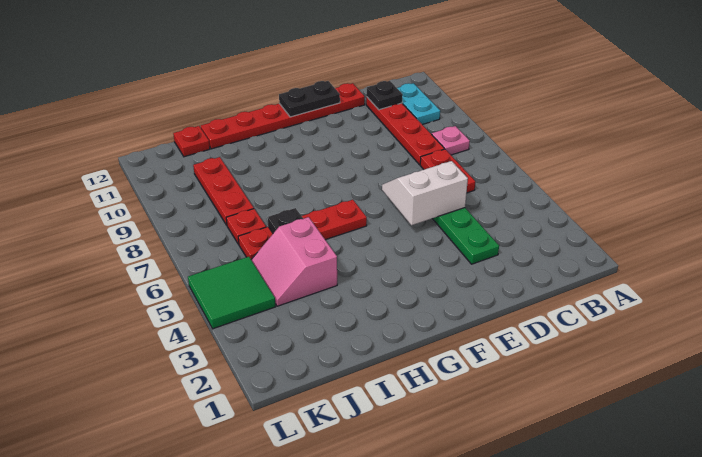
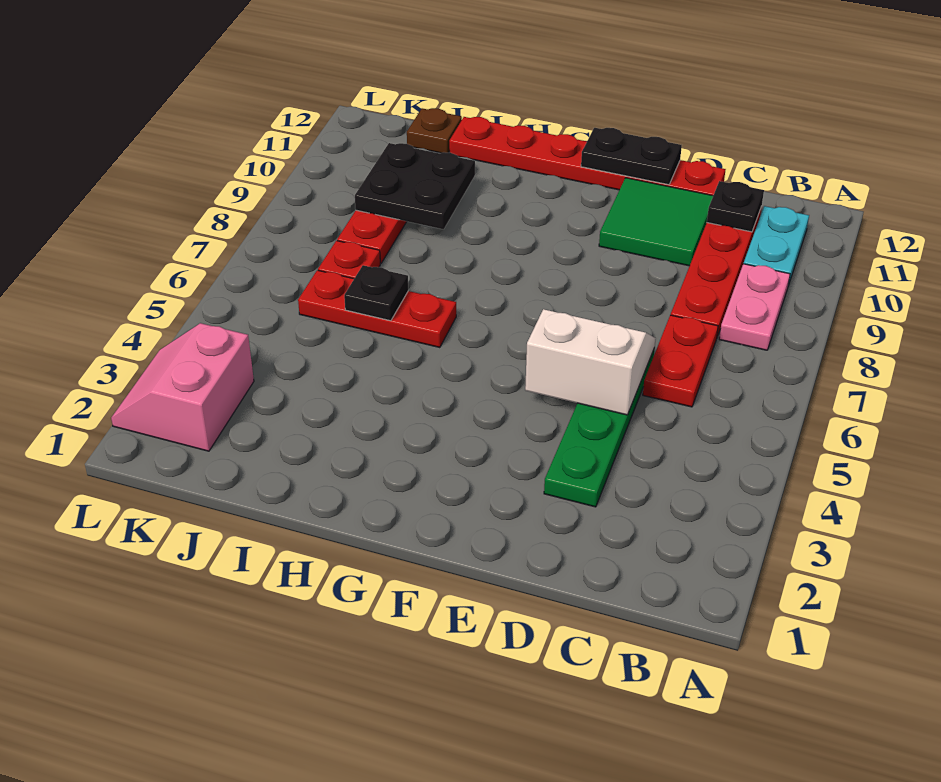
pink 1x1 plate [432,126,470,155] -> pink 1x2 plate [719,264,790,350]
red 1x4 plate [238,200,367,259] -> red 1x3 plate [298,270,456,348]
pink 2x2 slope [251,217,337,306] -> pink 2x2 slope moved to [111,323,254,451]
none -> black 2x2 plate [355,143,475,229]
red 1x1 plate [173,126,210,157] -> brown 1x1 plate [407,108,462,153]
green 2x2 tile [188,257,276,329] -> green 2x2 tile moved to [599,178,713,266]

